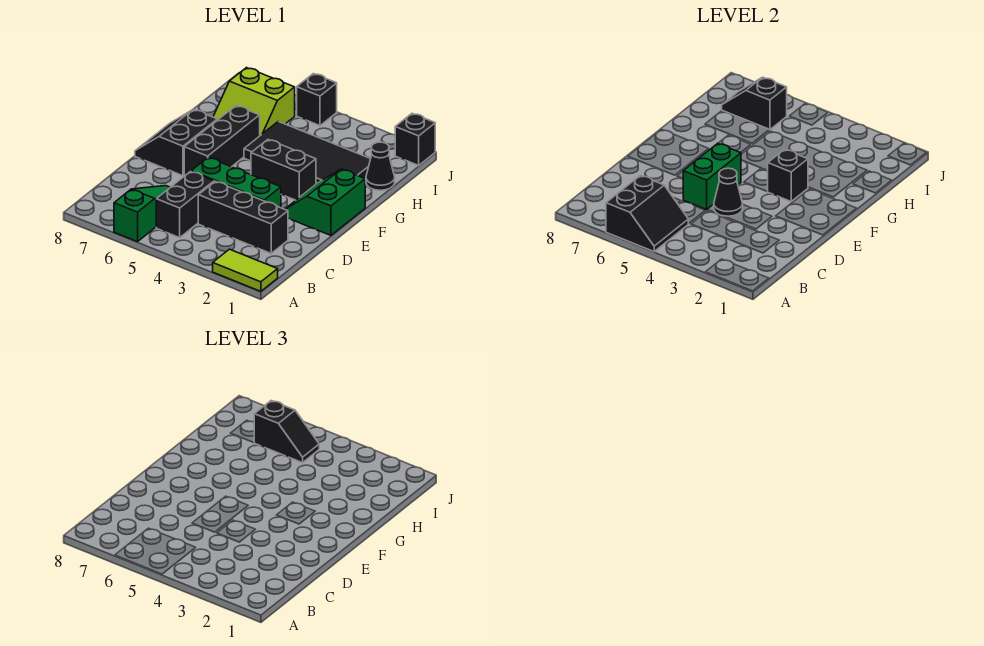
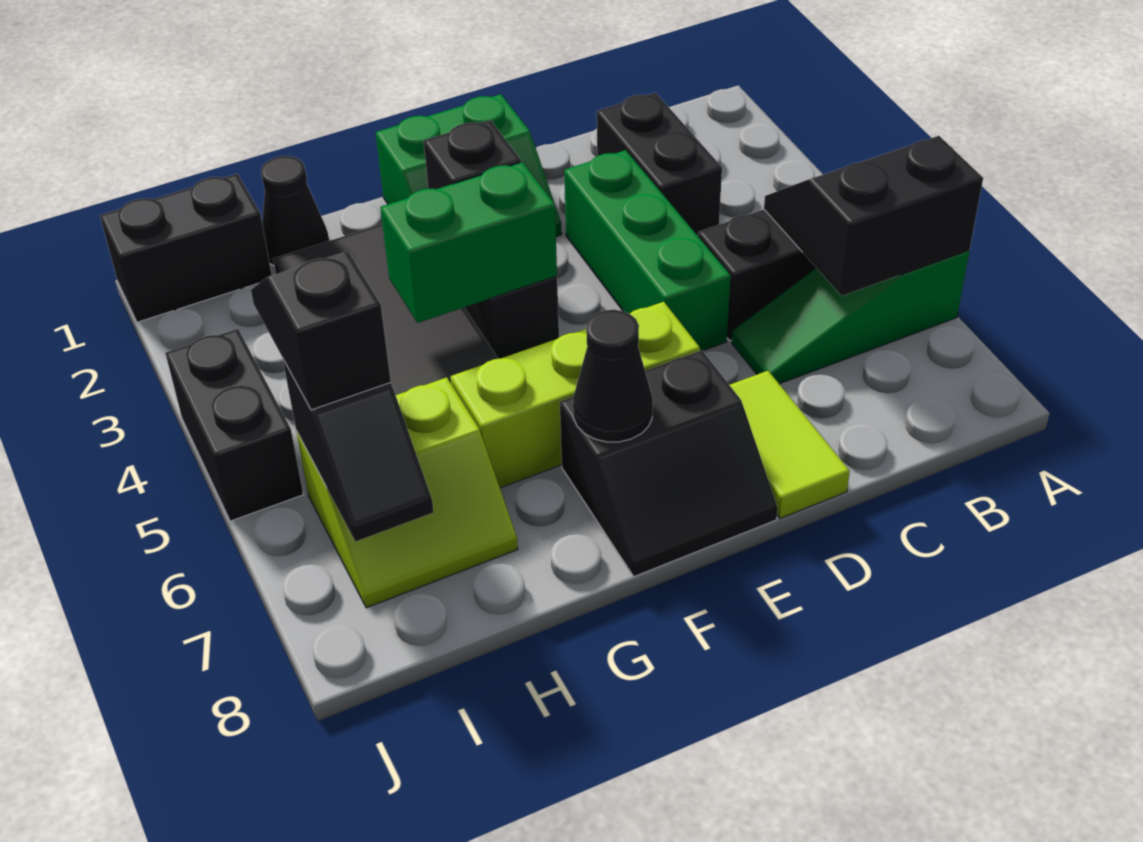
lime 1x2 tile [213,249,278,291] -> lime 1x2 tile moved to [730,371,850,518]
black 1x3 brick [198,181,288,253] -> black 1x2 brick [597,93,722,236]
black 1x1 cone [714,168,743,216] -> black 1x1 cone moved to [573,310,653,442]
green 1x2 brick [683,143,741,210] -> green 1x2 brick moved to [380,162,557,323]
black 1x3 brick [184,106,260,176] -> lime 1x3 brick [451,302,700,488]
lime 2x2 slope [213,68,295,135] -> lime 2x2 slope turned to [296,377,518,608]
black 1x1 brick [395,113,435,165] -> black 1x2 brick [100,174,272,322]
black 1x1 brick [297,74,337,126] -> black 1x2 brick [165,329,303,521]

